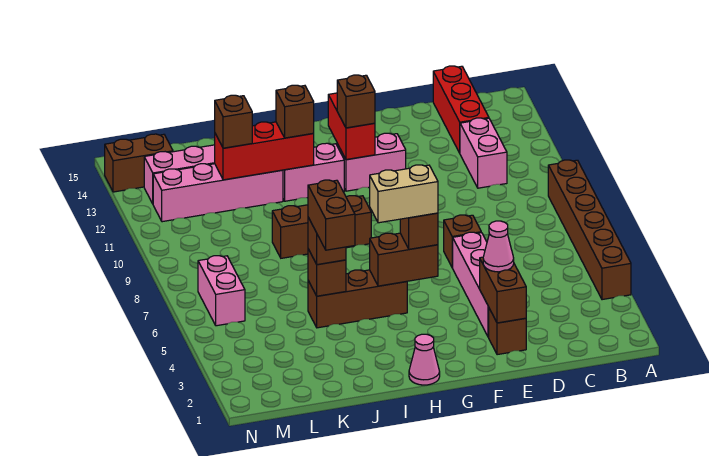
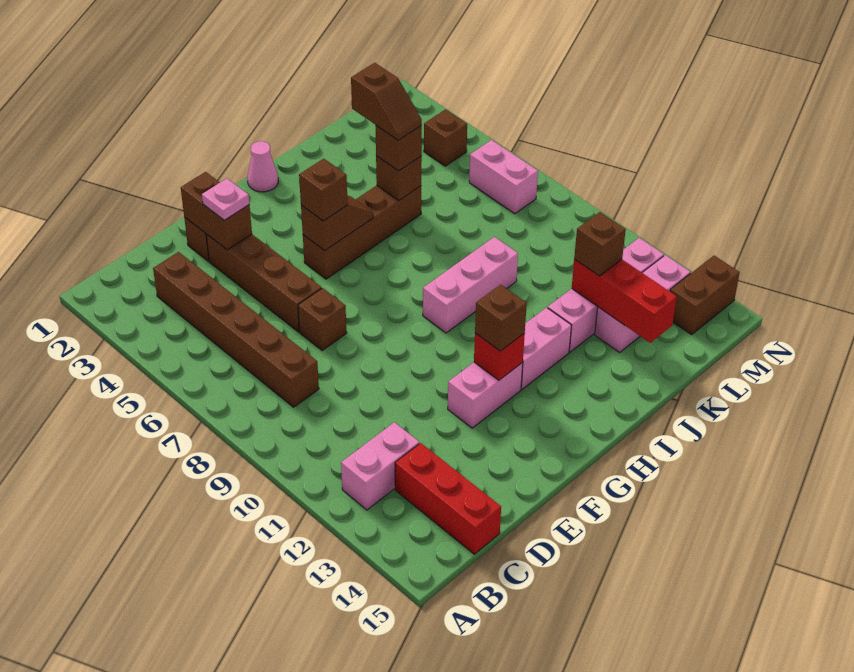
brown 1x6 brick [548,160,631,300] -> brown 1x6 brick moved to [153,252,319,407]
pink 1x2 brick [460,118,507,188] -> pink 1x2 brick turned to [341,422,419,510]
pink 1x4 brick [452,232,489,337] -> brown 1x4 brick [206,234,322,332]
pink 1x1 cone [483,221,514,272] -> pink 1x1 plate [202,179,249,220]
brown 1x2 brick [370,233,438,286] -> brown 1x2 slope [301,196,373,251]
tan 1x2 brick [370,165,438,223] -> none
red 1x2 brick [328,93,375,160] -> red 1x1 brick [474,333,525,380]
brown 1x3 brick [308,270,407,328] -> brown 1x4 brick [303,185,421,279]
brown 1x3 brick [272,196,371,258] -> pink 1x3 brick [423,237,518,333]
red 1x3 brick [215,122,314,180] -> red 1x3 brick turned to [572,259,677,343]
brown 1x1 brick [276,85,314,138] -> brown 1x1 brick moved to [424,109,467,166]
brown 1x2 brick [308,180,355,250] -> brown 1x2 slope [351,63,422,140]

